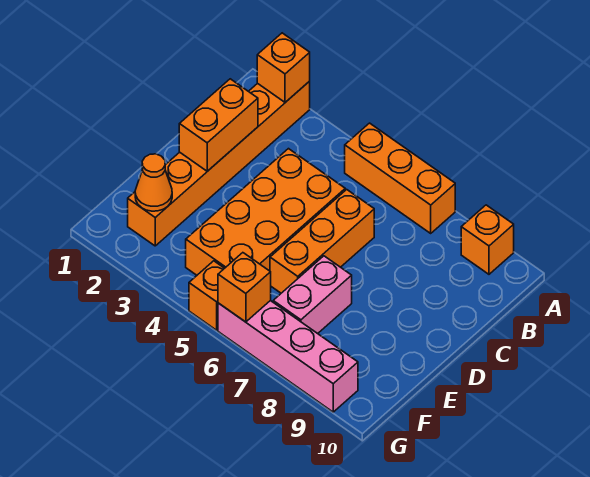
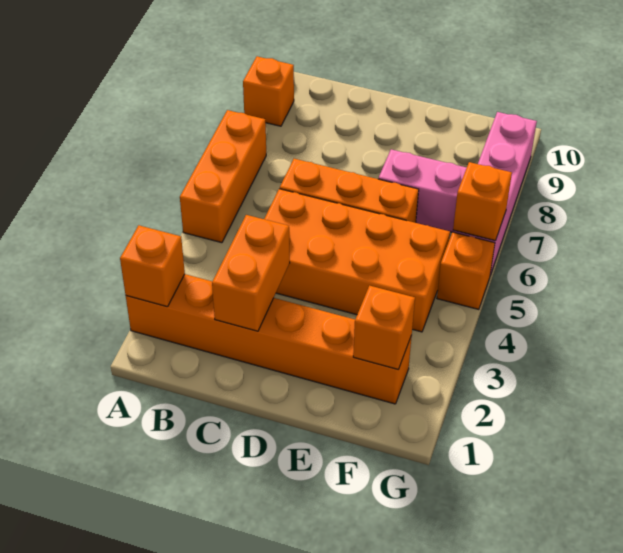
orange 1x2 brick [179,79,258,171] -> orange 1x2 brick turned to [212,215,290,331]
orange 1x1 cone [135,154,172,211] -> orange 1x1 brick [353,286,415,370]

